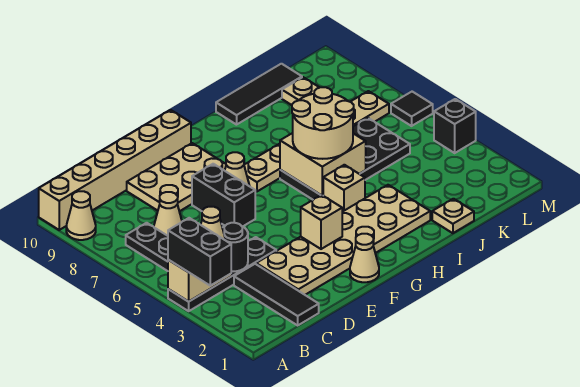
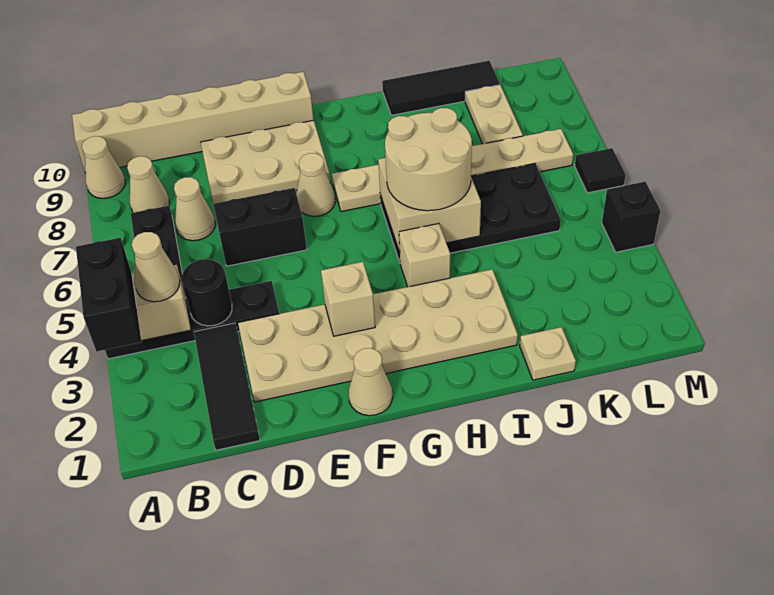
none -> tan 1x1 cone [127,156,169,213]
black 1x2 brick [192,164,255,227] -> black 1x2 brick turned to [213,188,307,266]

